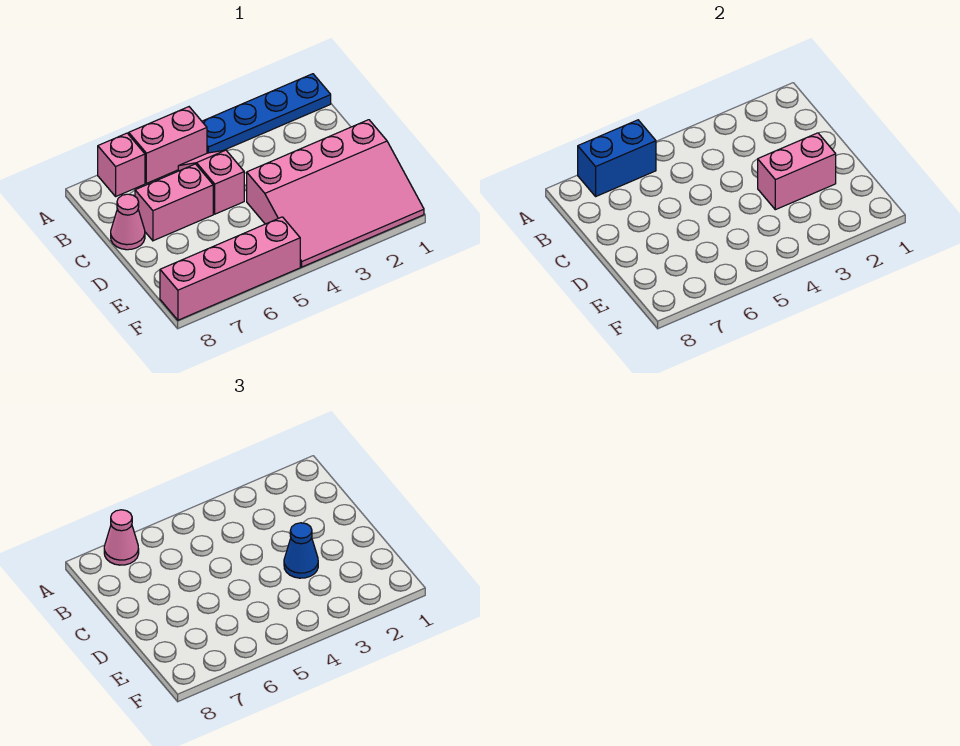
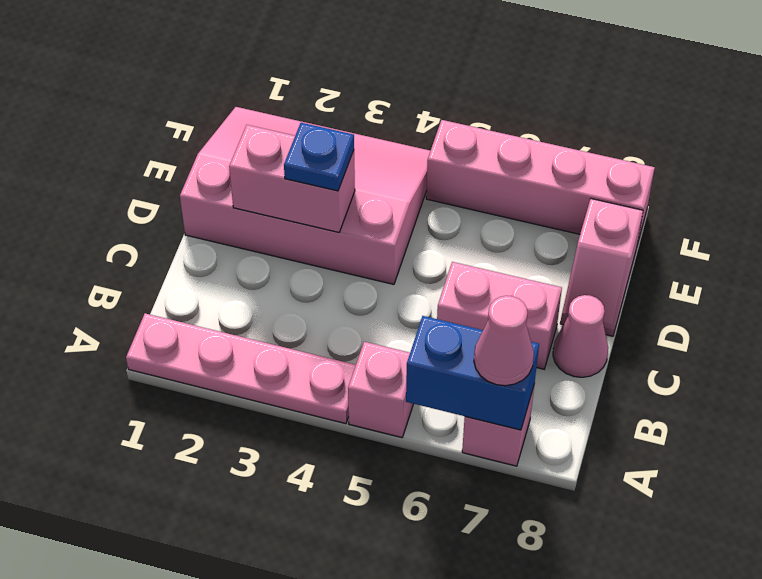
blue 1x4 plate [202,74,331,153] -> pink 1x4 plate [126,313,356,424]
pink 1x2 brick [129,107,207,183] -> pink 1x1 brick [348,342,413,438]
pink 1x2 slope [178,150,244,214] -> pink 1x2 slope moved to [560,199,643,336]
blue 1x1 cone [284,523,318,578] -> blue 1x1 plate [284,123,354,191]

